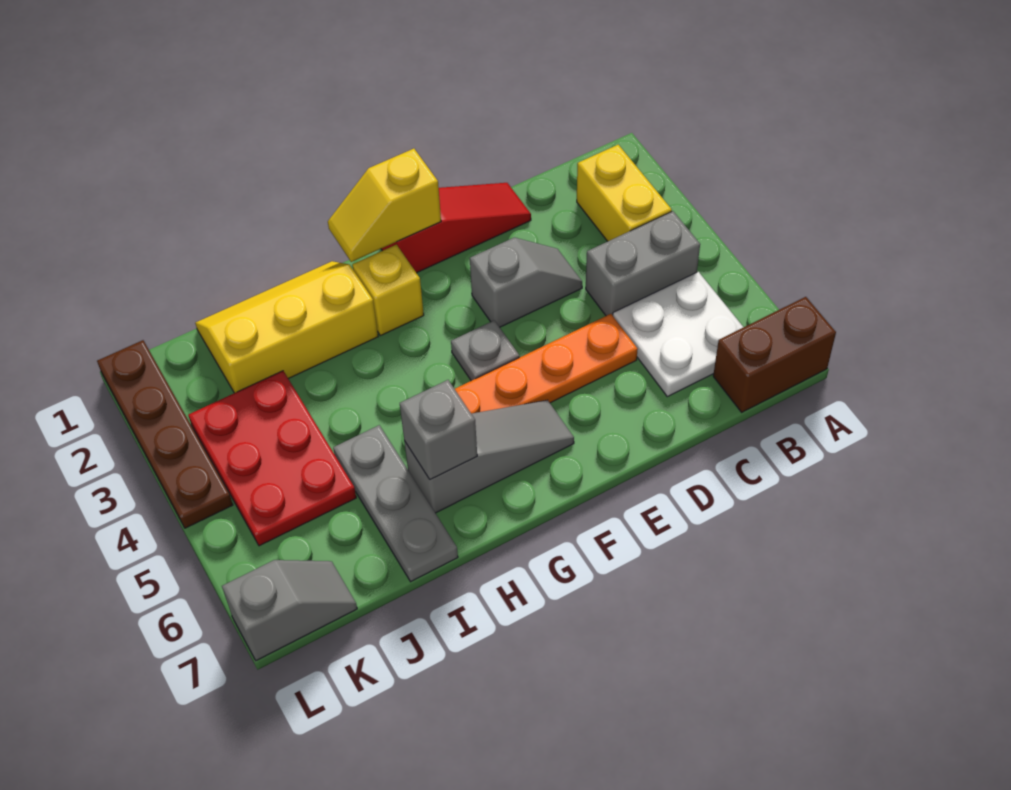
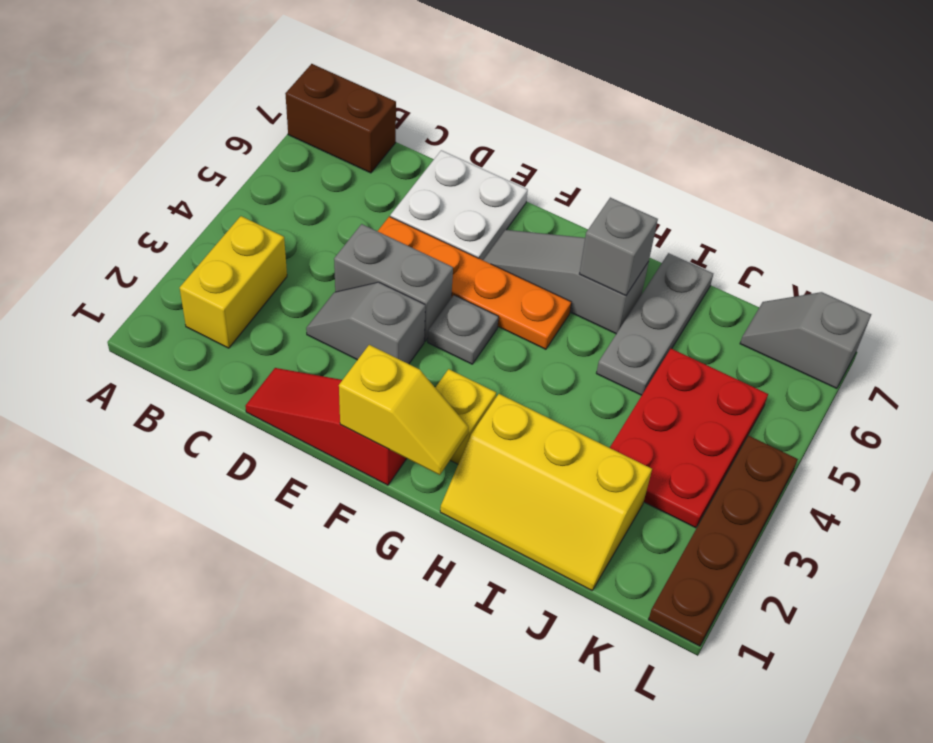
grey 1x2 brick [586,211,700,316] -> grey 1x2 brick moved to [334,224,453,341]
white 2x2 plate [613,272,743,397] -> white 2x2 plate moved to [390,150,528,260]

